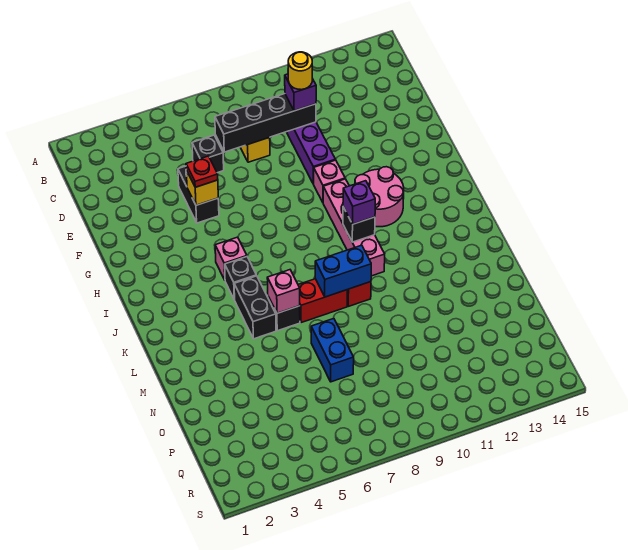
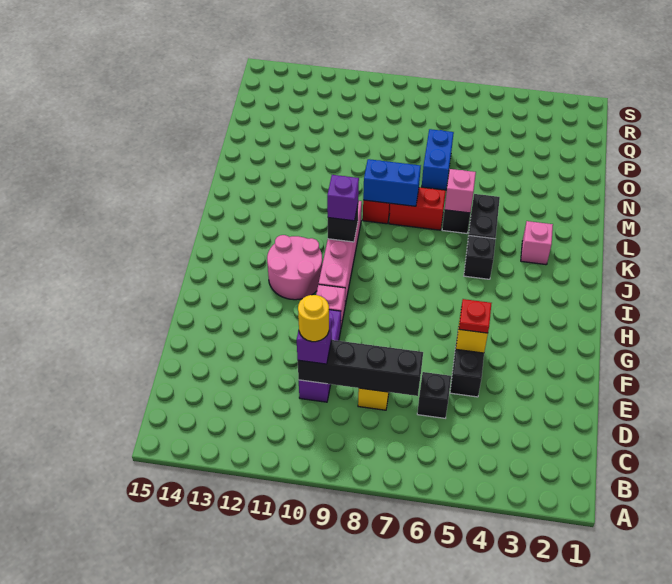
pink 1x1 brick [215,237,247,280] -> pink 1x1 brick moved to [521,221,553,265]

